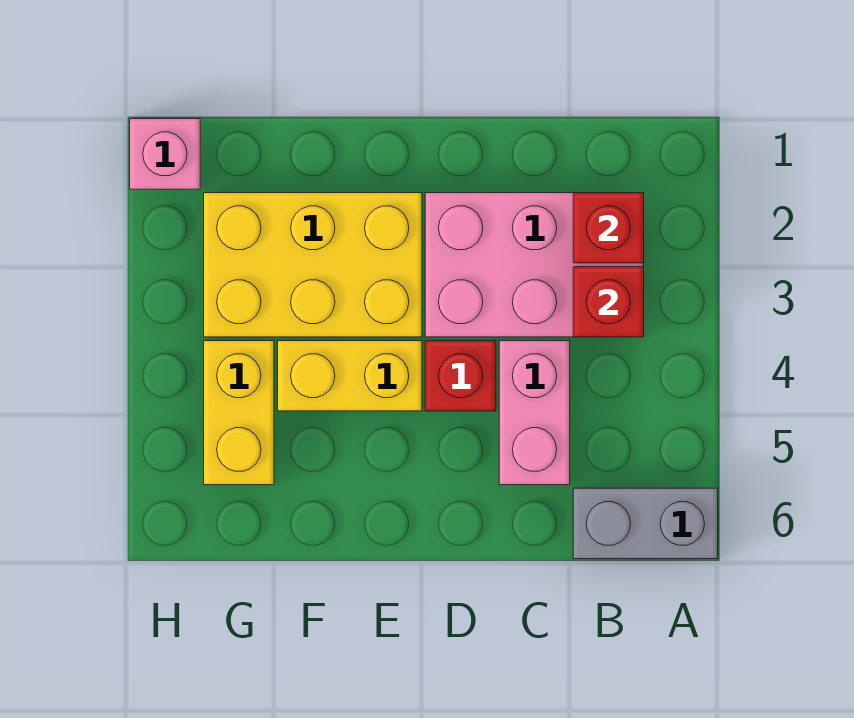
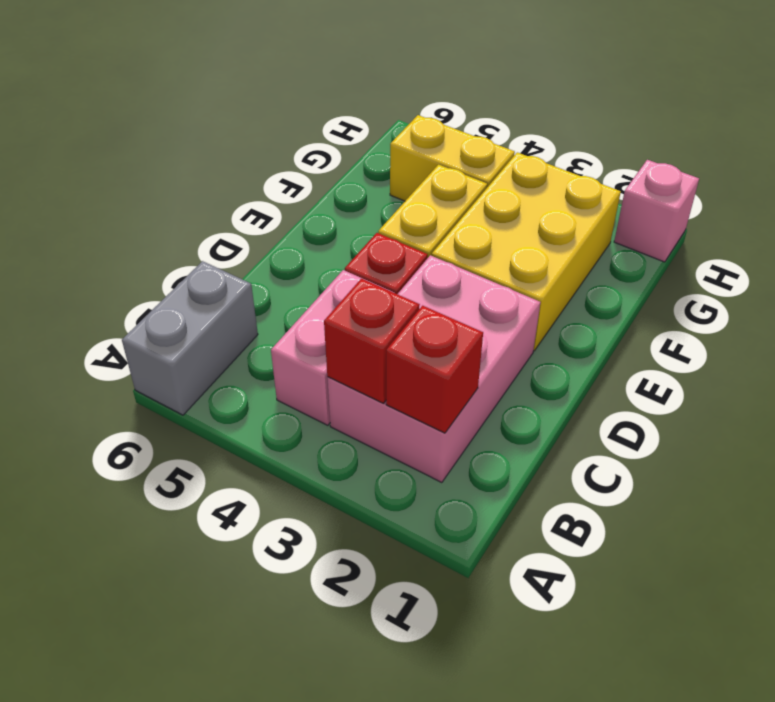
pink 1x2 brick [499,341,570,485] -> pink 1x2 brick turned to [271,270,394,425]

